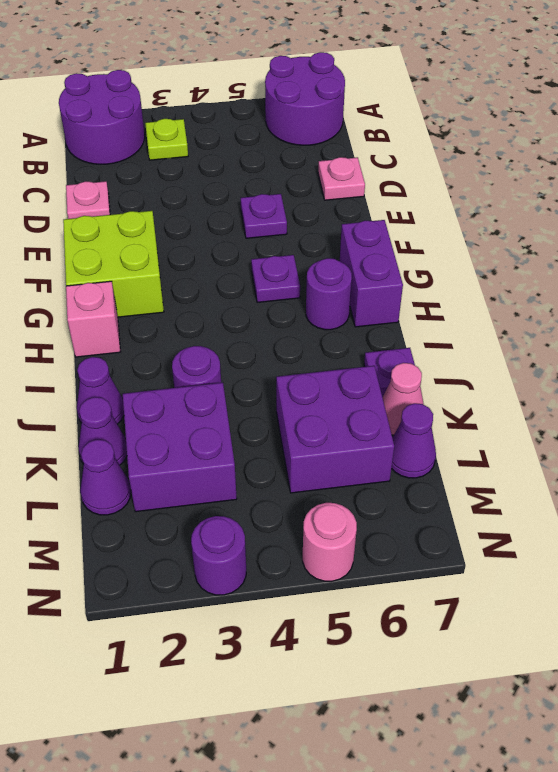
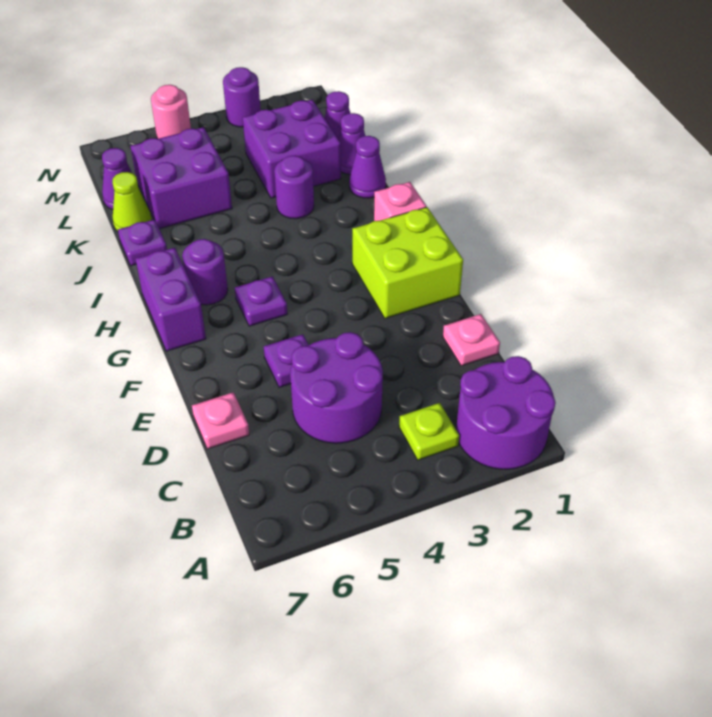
purple 2x2 round brick [265,52,345,145] -> purple 2x2 round brick moved to [290,332,383,443]
pink 1x1 cone [383,363,424,435] -> lime 1x1 cone [113,172,151,232]

